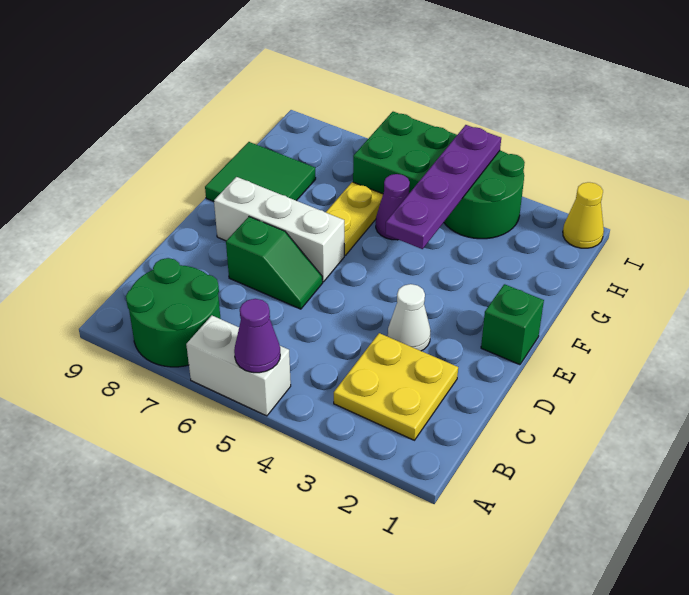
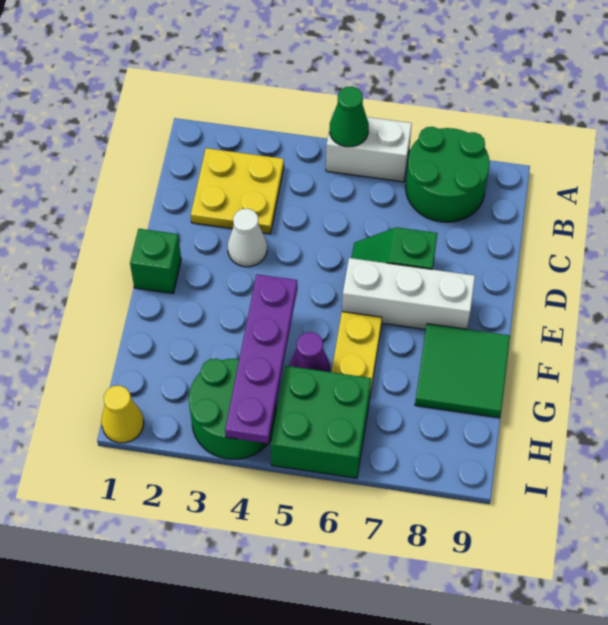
purple 1x1 cone [234,299,280,373] -> green 1x1 cone [330,87,369,147]

